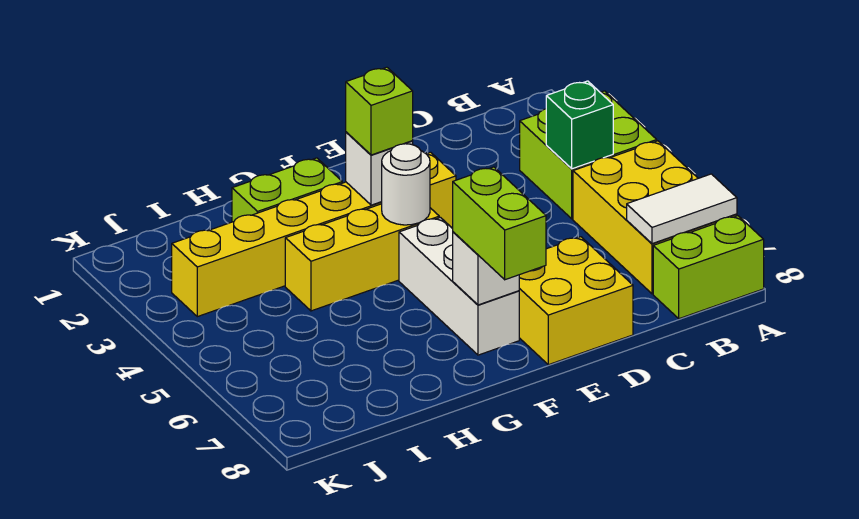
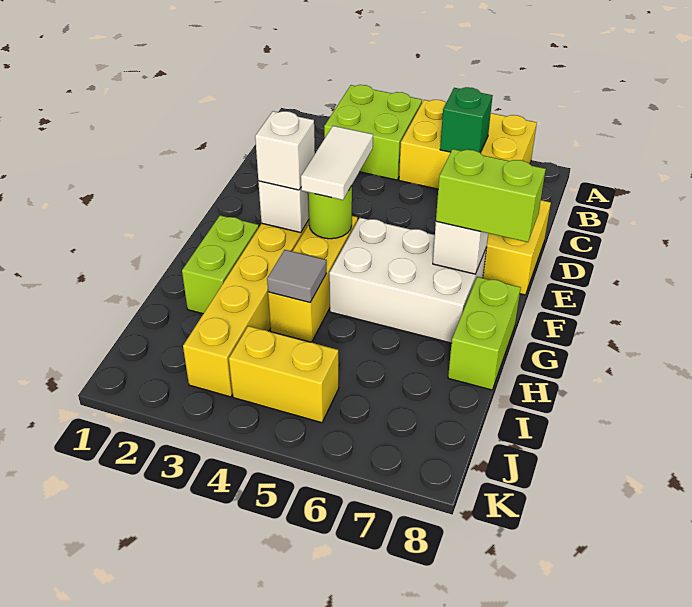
white 1x2 tile [627,174,737,244] -> white 1x2 tile moved to [301,126,373,200]
lime 1x2 brick [653,216,764,319] -> lime 1x2 brick moved to [448,277,521,390]
green 1x1 brick [546,81,613,169] -> green 1x1 brick moved to [440,87,493,153]
lime 1x1 brick [346,67,413,155] -> white 1x1 brick [255,111,315,190]
white 1x1 round brick [382,144,430,225] -> lime 1x1 round brick [308,186,352,239]
white 1x3 brick [399,218,519,355] -> white 2x3 brick [329,218,486,343]
none -> grey 1x1 tile [267,250,326,303]
none -> yellow 1x2 brick [229,326,339,423]

